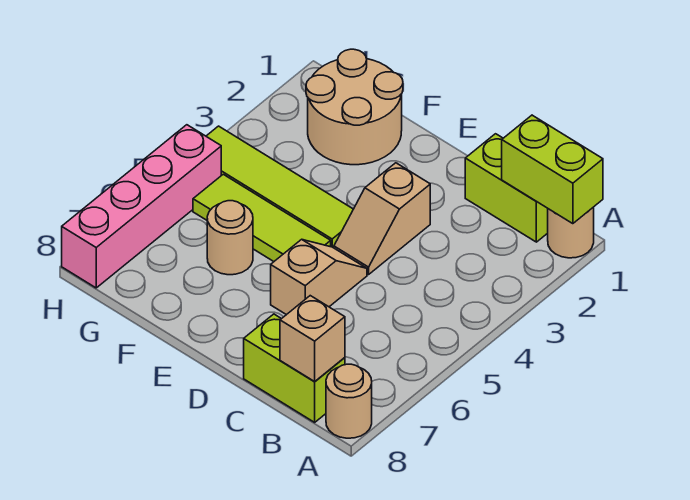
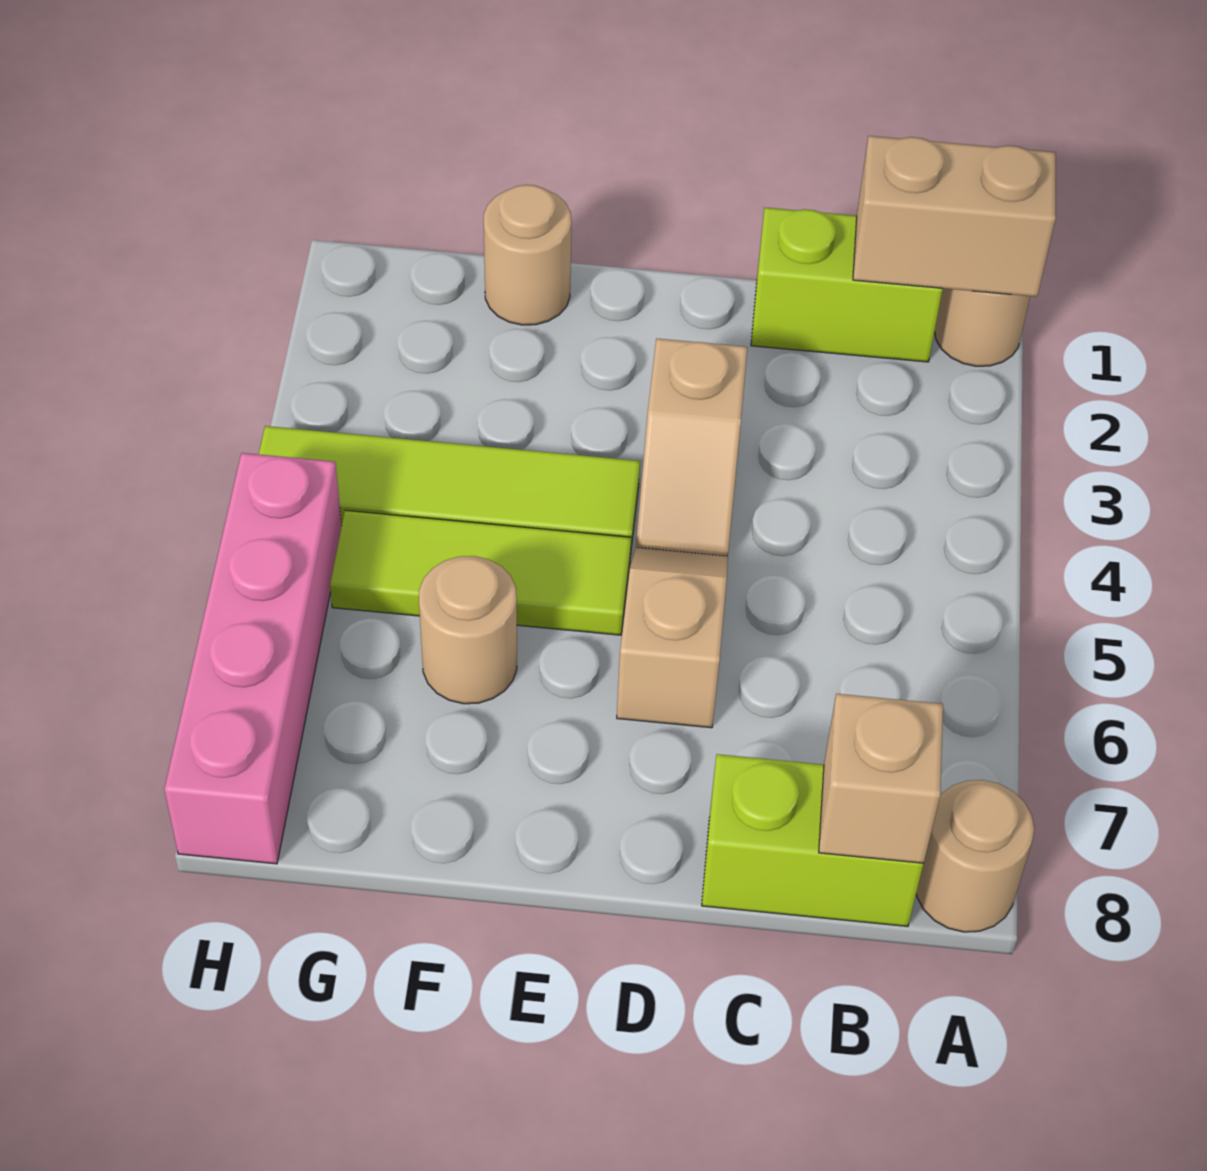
lime 1x2 brick [502,115,603,224] -> tan 1x2 brick [853,136,1056,297]
tan 2x2 round brick [306,49,403,165] -> tan 1x1 round brick [484,185,572,325]

